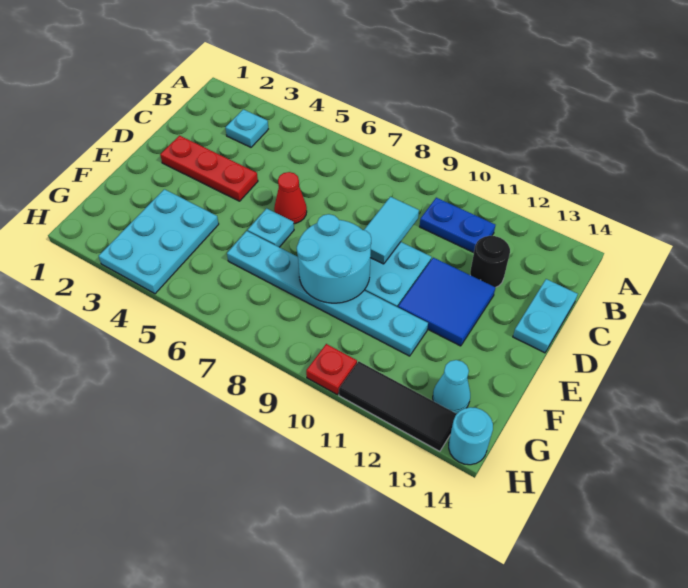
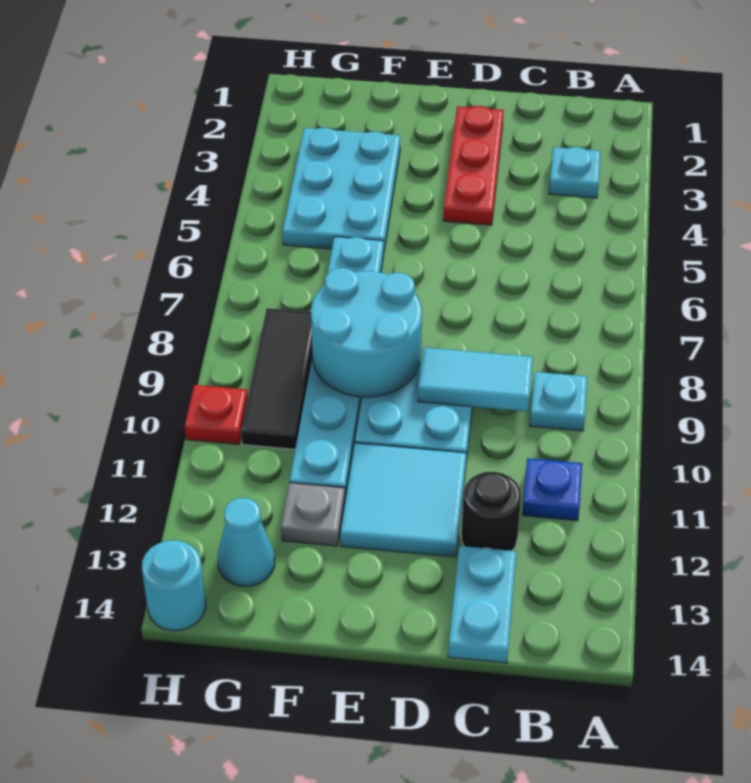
blue 1x2 plate [420,198,495,253] -> blue 1x1 plate [522,458,582,521]
cyan 1x2 plate [513,279,578,353] -> cyan 1x2 plate turned to [448,546,516,663]
red 1x1 cone [274,172,307,224] -> none
blue 2x2 tile [398,258,496,346] -> cyan 2x2 tile [340,443,467,557]
cyan 1x1 plate [248,208,294,247] -> cyan 1x1 plate moved to [530,372,587,431]
cyan 2x3 plate [99,189,219,294] -> cyan 2x3 plate turned to [283,128,400,250]
none -> grey 1x1 plate [281,483,345,546]
black 1x3 tile [339,361,456,451] -> black 1x3 tile moved to [241,308,313,449]

